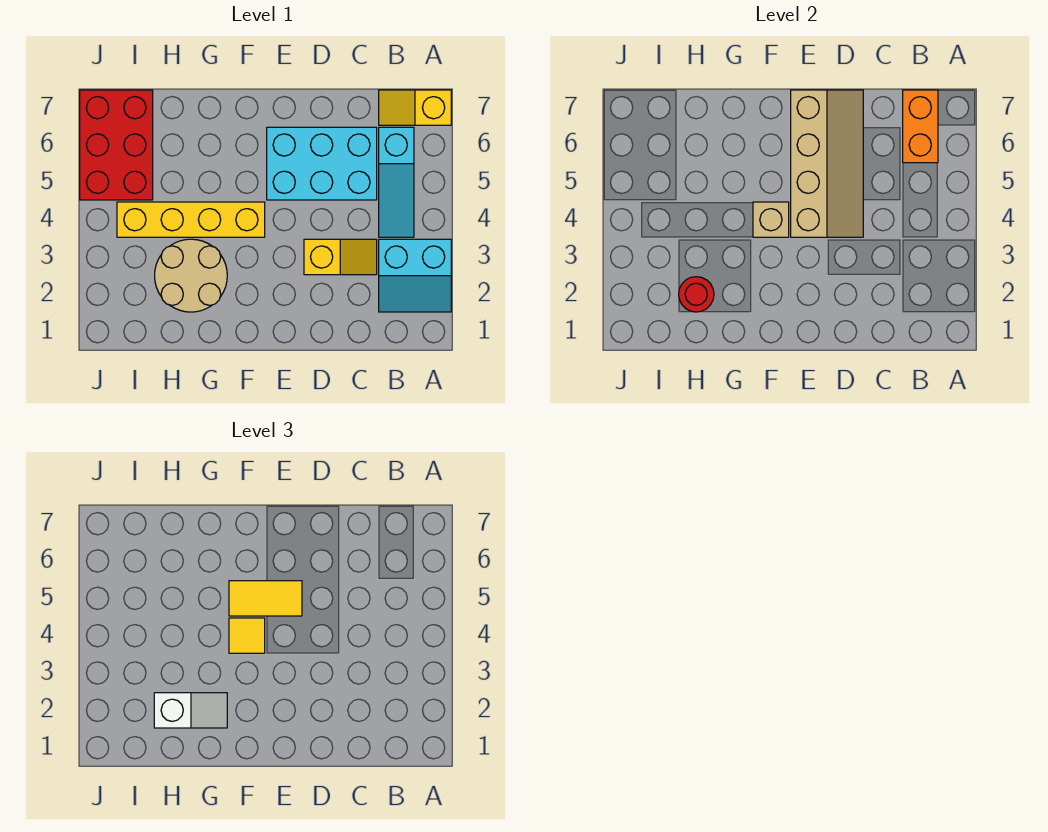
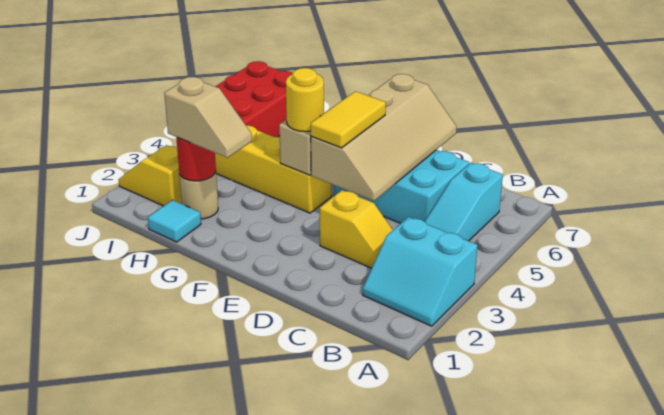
yellow 1x2 slope [379,90,451,125] -> yellow 1x2 slope moved to [119,145,182,206]
orange 1x2 brick [903,90,938,163] -> none
yellow 1x2 tile [229,581,302,616] -> yellow 1x2 tile turned to [311,91,386,148]
yellow 1x1 tile [229,618,265,653] -> yellow 1x1 round brick [286,68,324,132]
tan 2x2 round brick [155,239,227,312] -> tan 1x1 round brick [179,172,218,219]
white 1x2 slope [154,693,227,728] -> tan 1x2 slope [164,77,252,158]
none -> cyan 1x1 tile [148,200,201,242]

